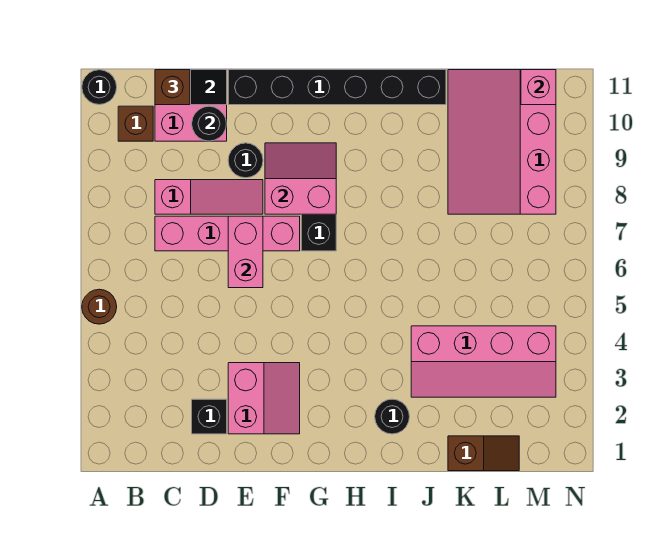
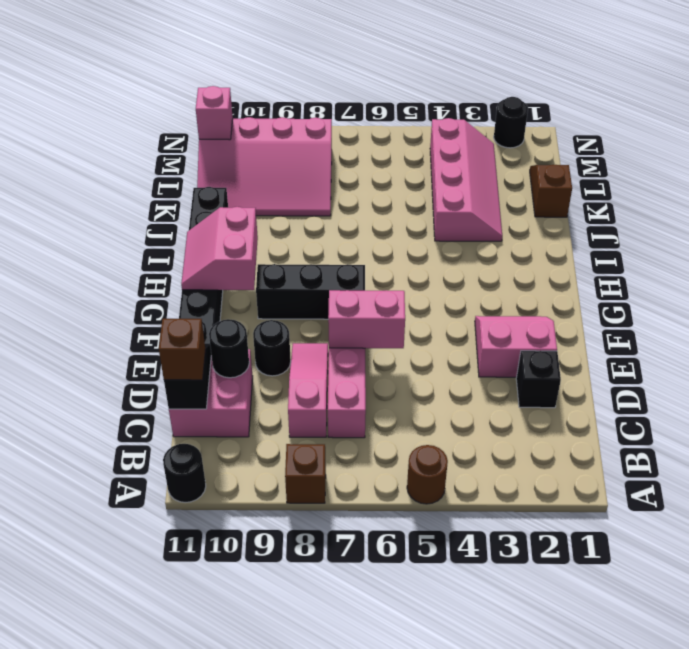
brown 1x1 brick [118,106,153,141] -> brown 1x1 brick moved to [285,444,326,503]
pink 2x2 slope [265,143,336,214] -> pink 2x2 slope moved to [181,207,258,290]
black 1x1 round brick [375,399,410,434] -> black 1x1 round brick moved to [494,97,528,148]

